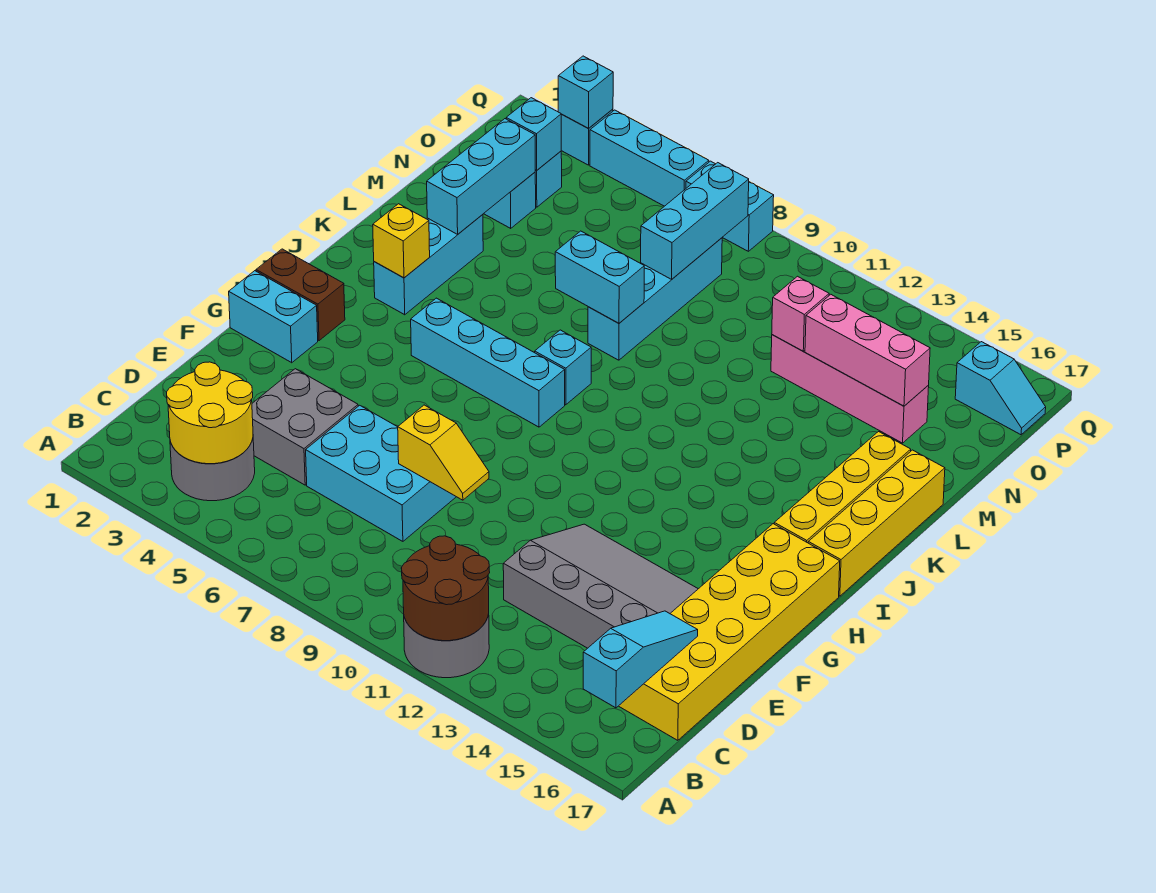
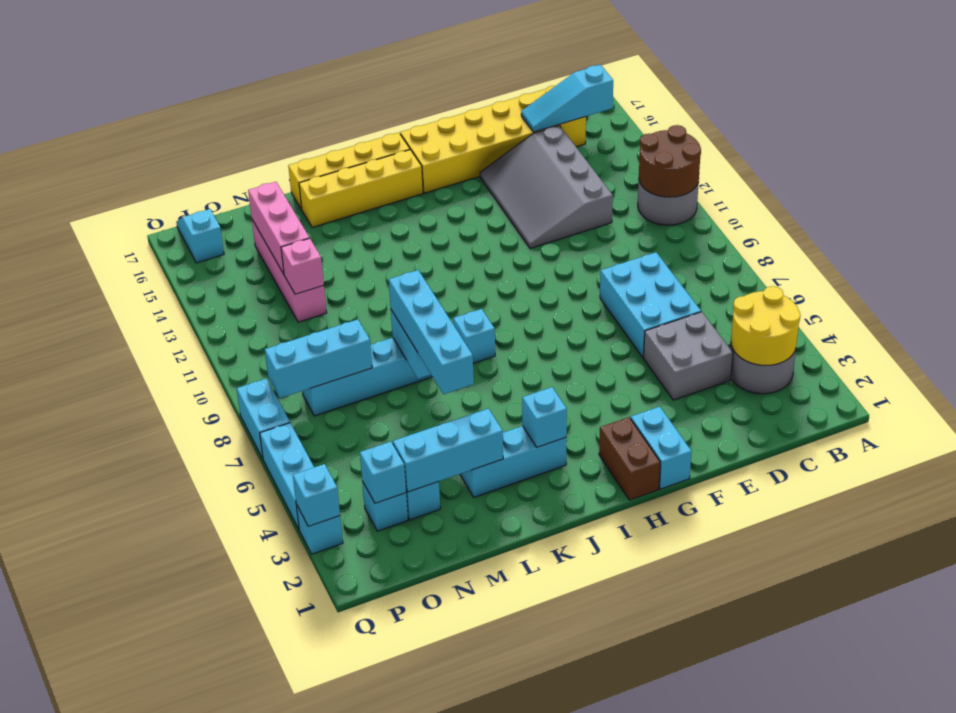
yellow 1x2 slope [398,405,489,500] -> none
cyan 1x4 brick [411,298,565,427] -> cyan 1x4 brick moved to [389,270,474,394]
yellow 1x1 brick [373,204,430,278] -> cyan 1x1 brick [522,387,567,447]

